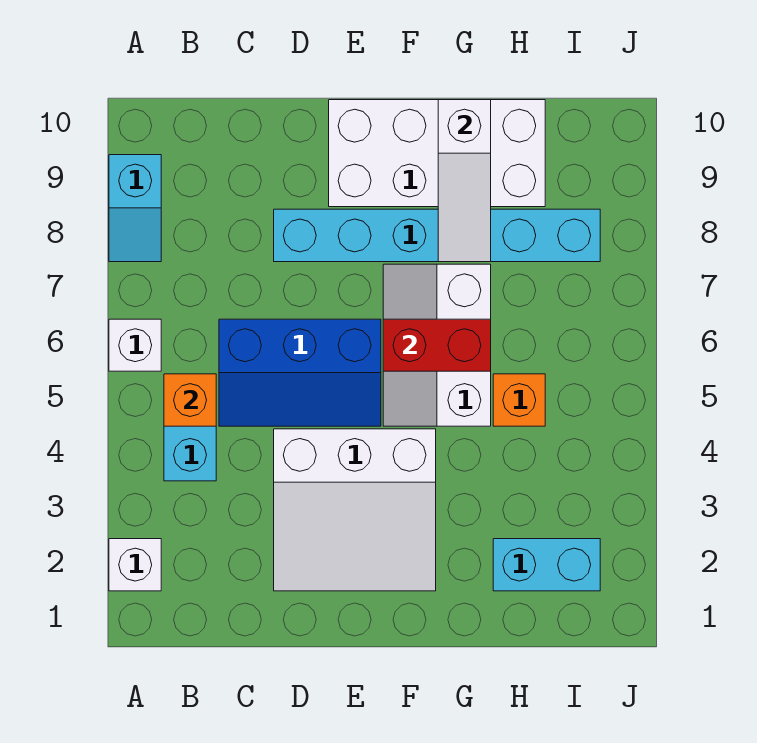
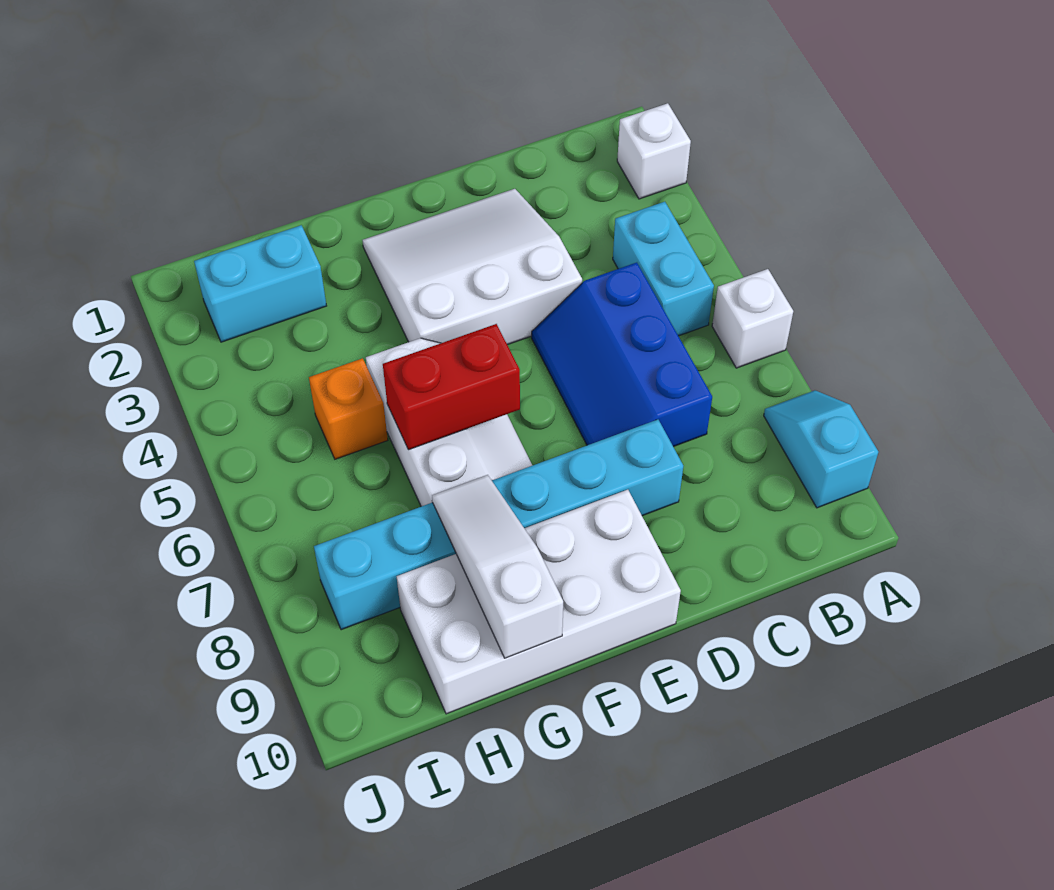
orange 1x1 brick [164,374,216,426] -> none
blue 2x3 slope [219,319,381,426] -> blue 2x3 slope turned to [532,263,712,447]

